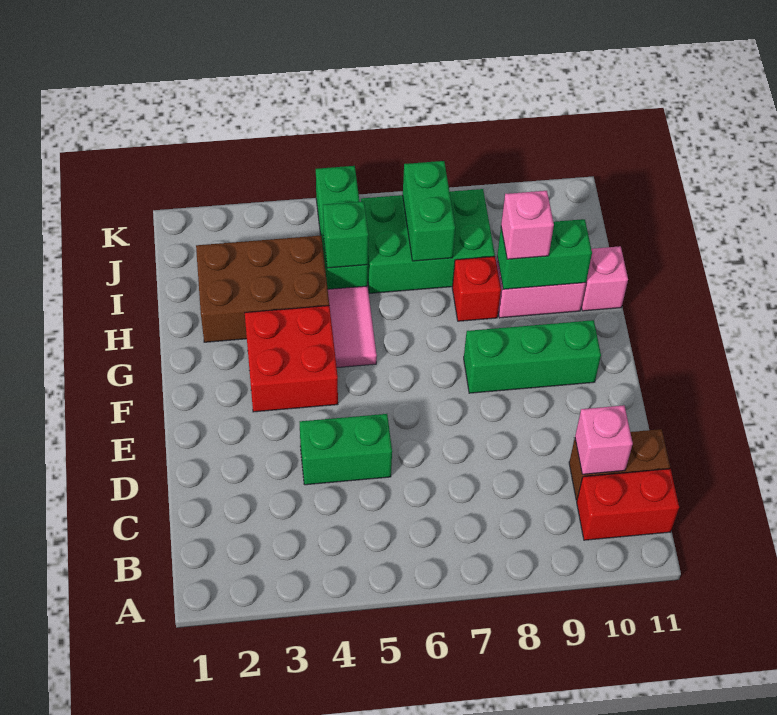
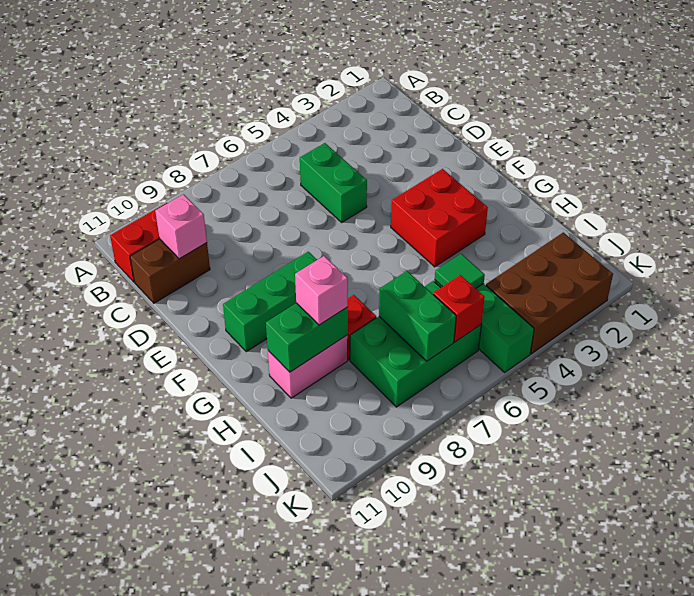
green 1x2 brick [300,414,392,485] -> green 1x2 brick turned to [300,143,367,222]
pink 1x2 tile [328,286,377,367] -> none
brown 2x3 brick [196,236,329,342] -> brown 2x3 brick moved to [486,232,613,354]
pink 1x1 brick [581,246,628,311] -> none
green 1x1 brick [323,201,368,268] -> green 1x1 tile [435,254,485,288]
none -> red 1x1 brick [433,275,485,342]

